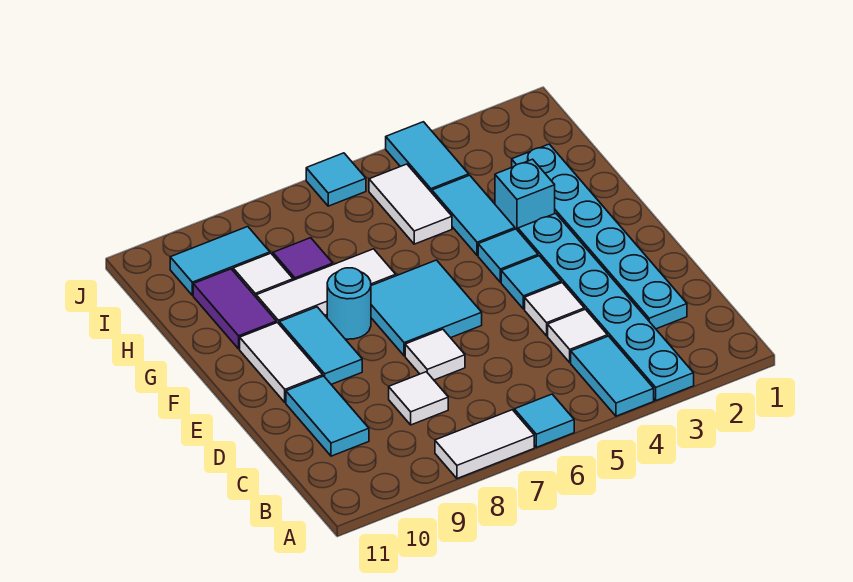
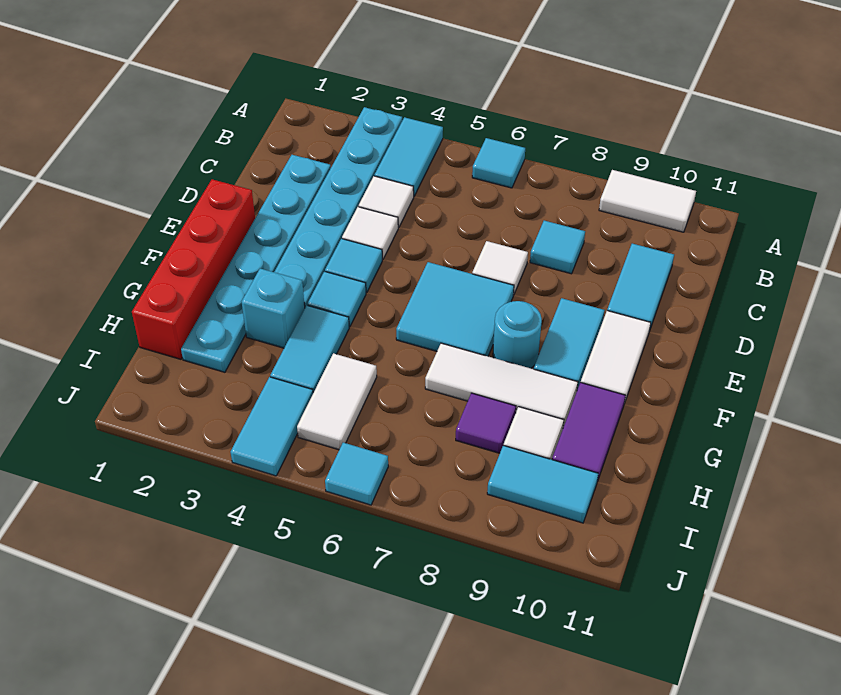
white 1x2 tile [435,410,534,479] -> white 1x2 tile moved to [599,170,696,232]
white 1x1 tile [389,372,448,425] -> cyan 1x1 tile [530,221,585,274]
none -> red 1x4 brick [132,179,255,359]

